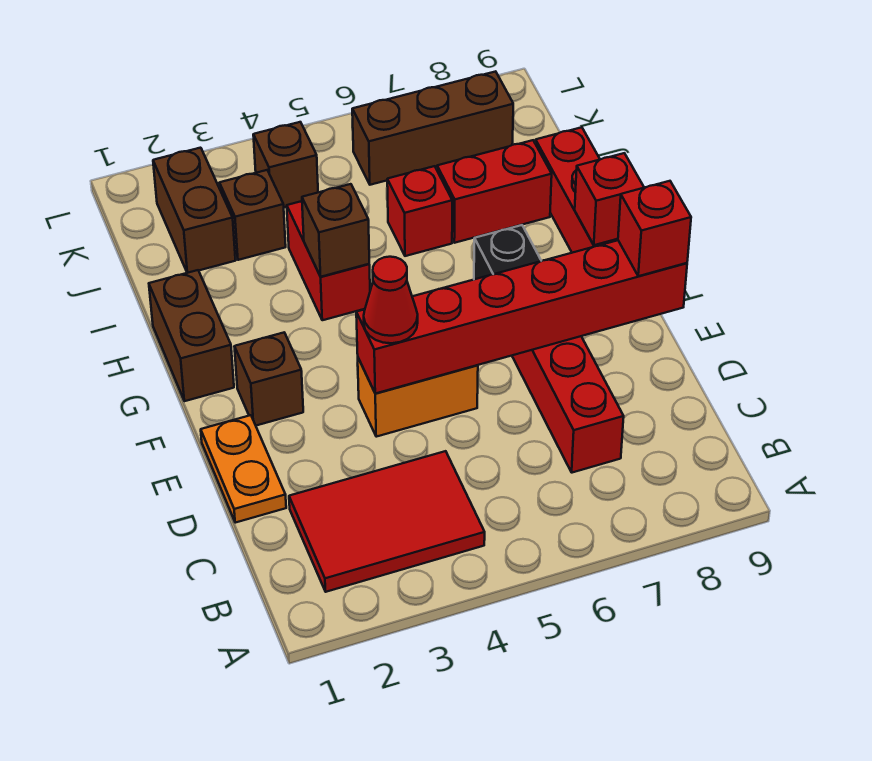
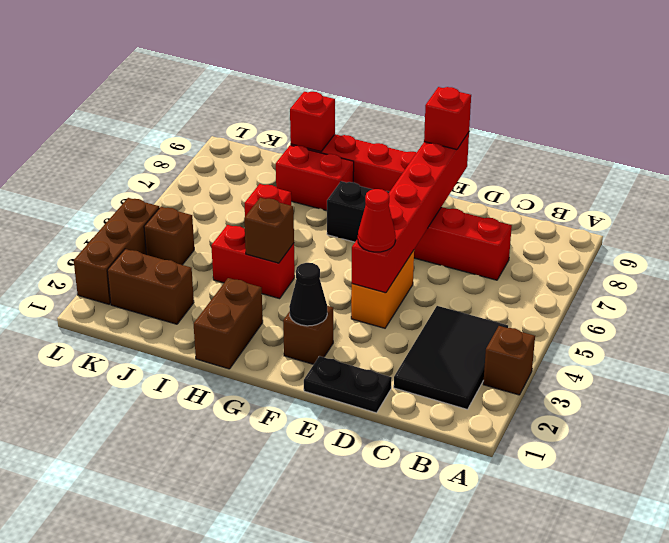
red 2x3 tile [289,451,485,592] -> black 2x3 tile [394,306,508,409]
orange 1x2 plate [201,415,286,523] -> black 1x2 plate [304,356,392,413]
none -> black 1x1 cone [289,263,327,326]
brown 1x2 brick [149,270,234,401] -> brown 1x2 brick turned to [194,278,263,369]
red 1x1 brick [575,153,644,245] -> red 1x1 brick moved to [290,92,335,152]
red 1x2 brick [437,140,552,243] -> red 1x2 brick turned to [276,145,354,211]
brown 1x1 brick [220,170,286,260] -> brown 1x1 brick moved to [483,326,535,395]
brown 1x3 brick [352,71,513,185] -> brown 1x3 brick moved to [74,198,159,304]

